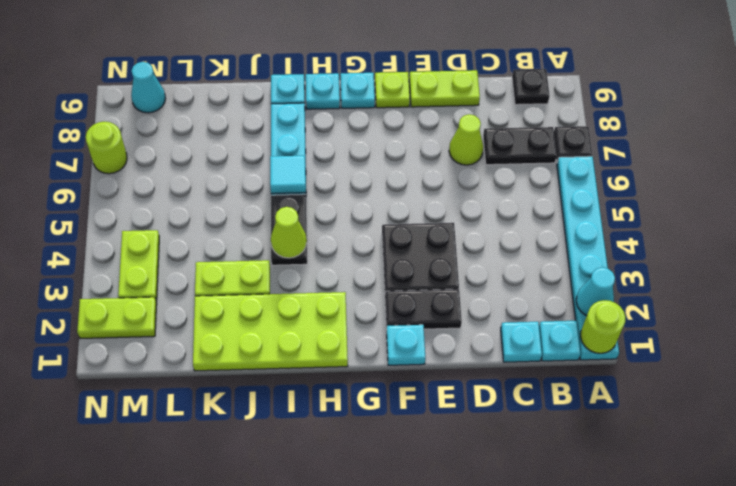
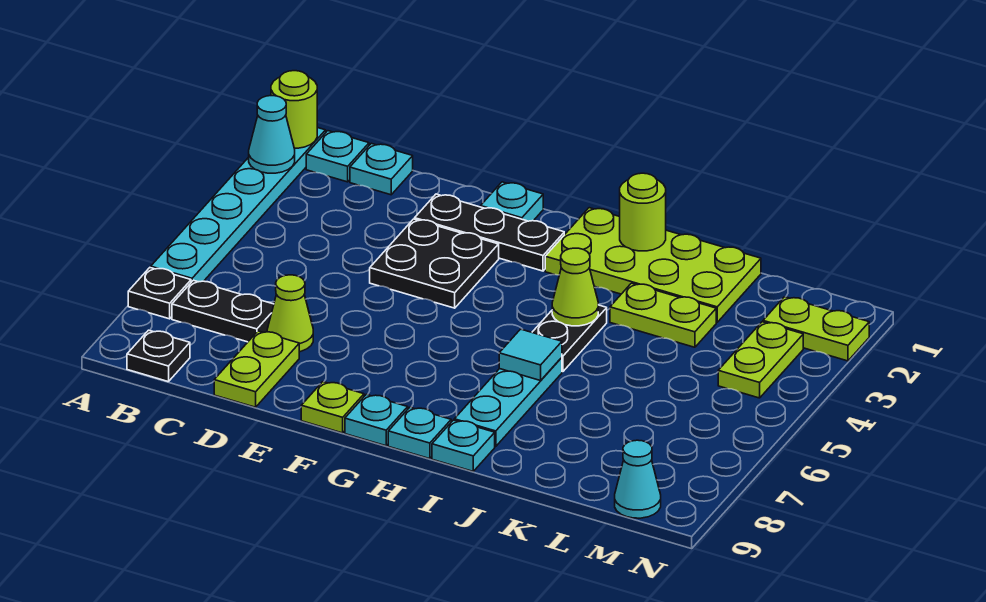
lime 1x2 plate [409,70,480,107] -> lime 1x2 plate turned to [214,331,299,407]
black 1x2 plate [385,289,462,329] -> black 1x3 plate [415,194,564,271]
lime 1x1 round brick [86,122,127,174] -> lime 1x1 round brick moved to [620,173,666,251]

